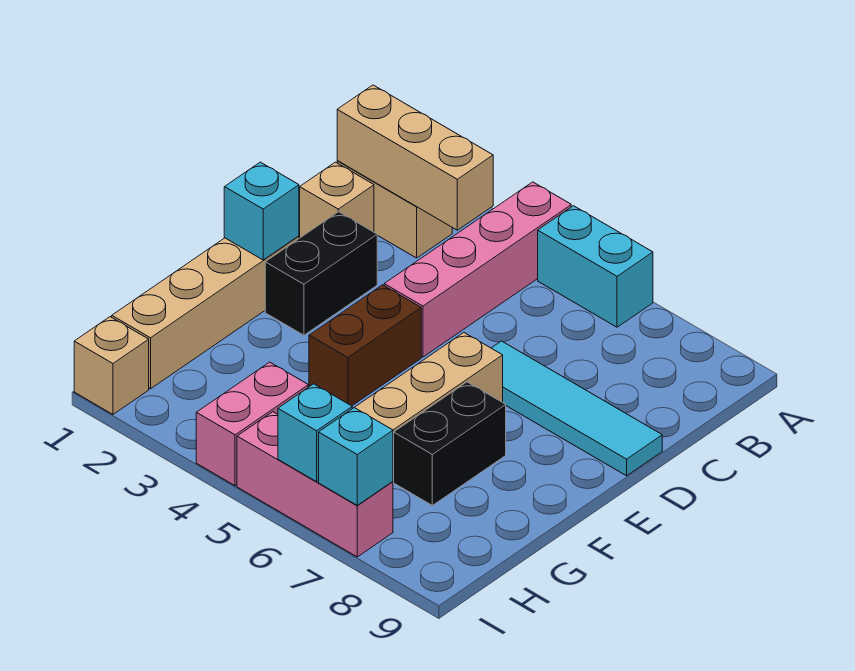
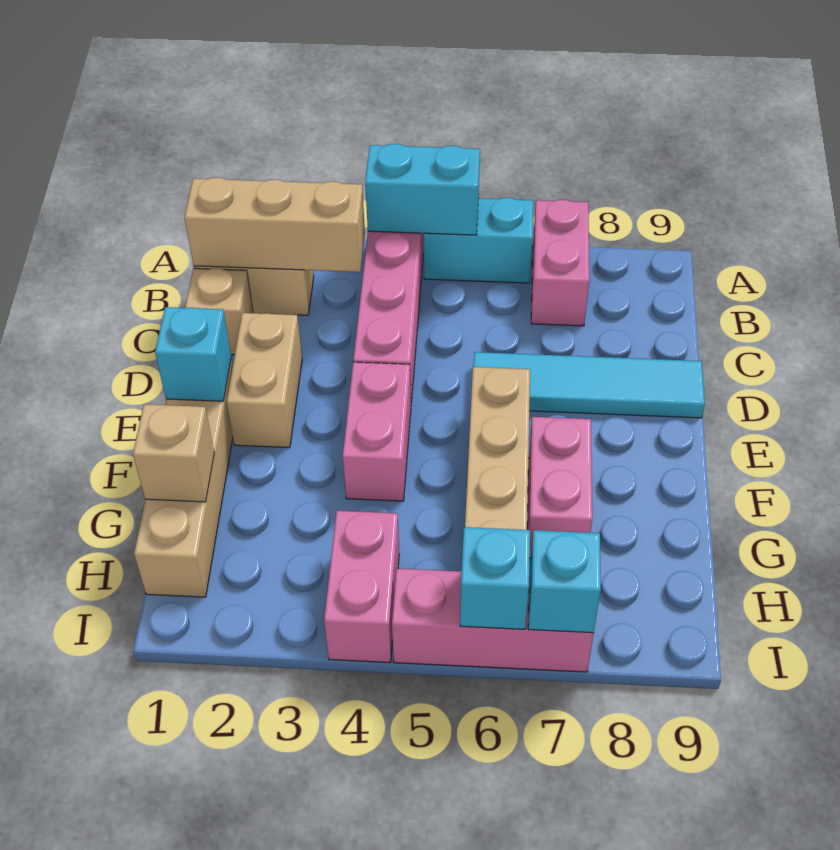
none -> cyan 1x2 brick [365,144,480,235]
none -> pink 1x2 brick [531,200,589,326]
black 1x2 brick [265,212,377,335] -> tan 1x2 brick [227,313,302,448]
brown 1x2 brick [309,285,421,406] -> pink 1x2 brick [343,362,411,501]
black 1x2 brick [394,382,506,505] -> pink 1x2 brick [527,417,592,558]
tan 1x1 brick [74,317,149,414] -> tan 1x1 brick moved to [133,404,214,502]

